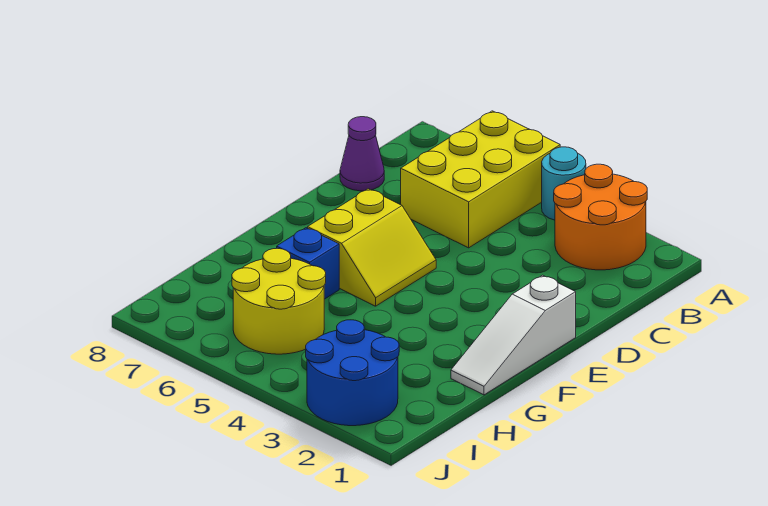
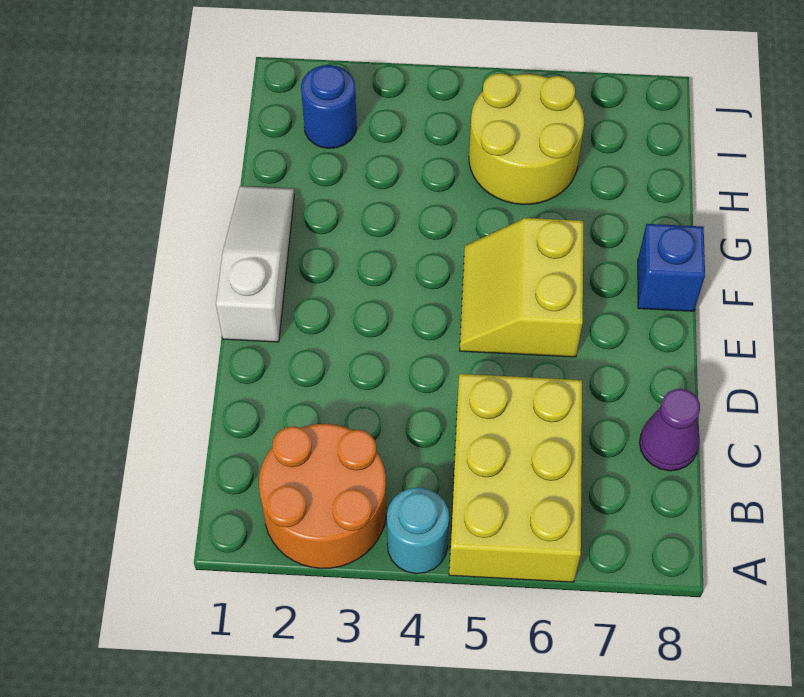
blue 1x1 brick [277,228,339,299] -> blue 1x1 brick moved to [638,224,705,311]
blue 2x2 round brick [306,320,399,426] -> blue 1x1 round brick [301,65,357,148]

